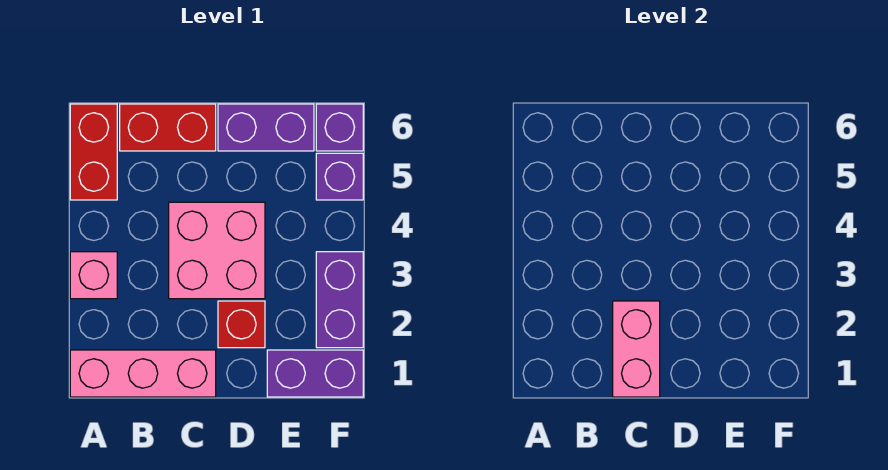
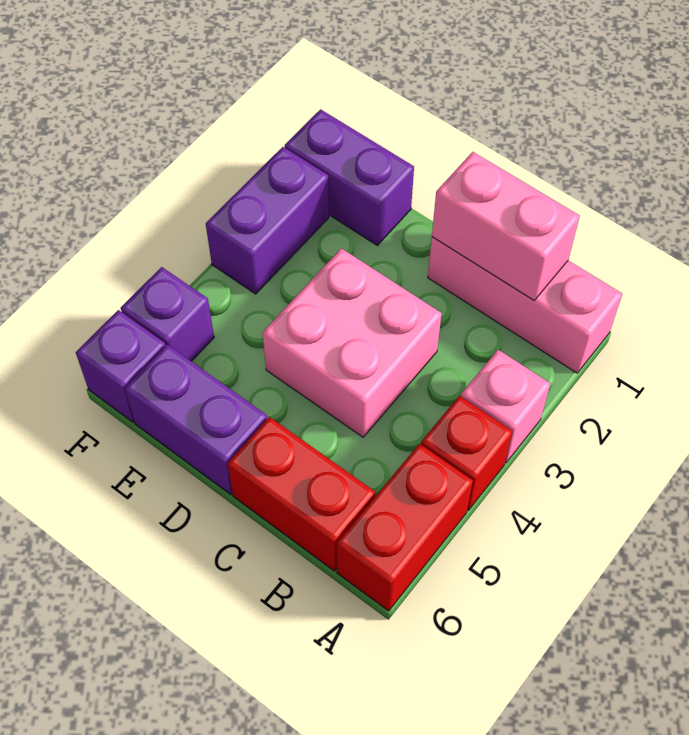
pink 1x2 brick [613,301,660,397] -> pink 1x2 brick turned to [432,152,580,300]
red 1x1 brick [218,301,265,348] -> red 1x1 brick moved to [421,396,512,510]

